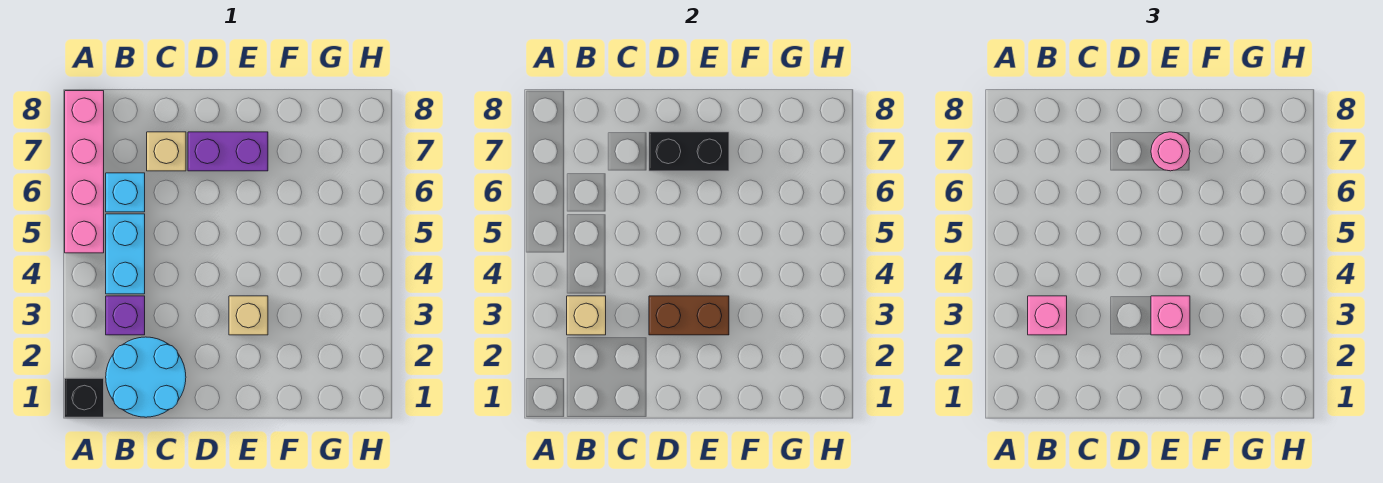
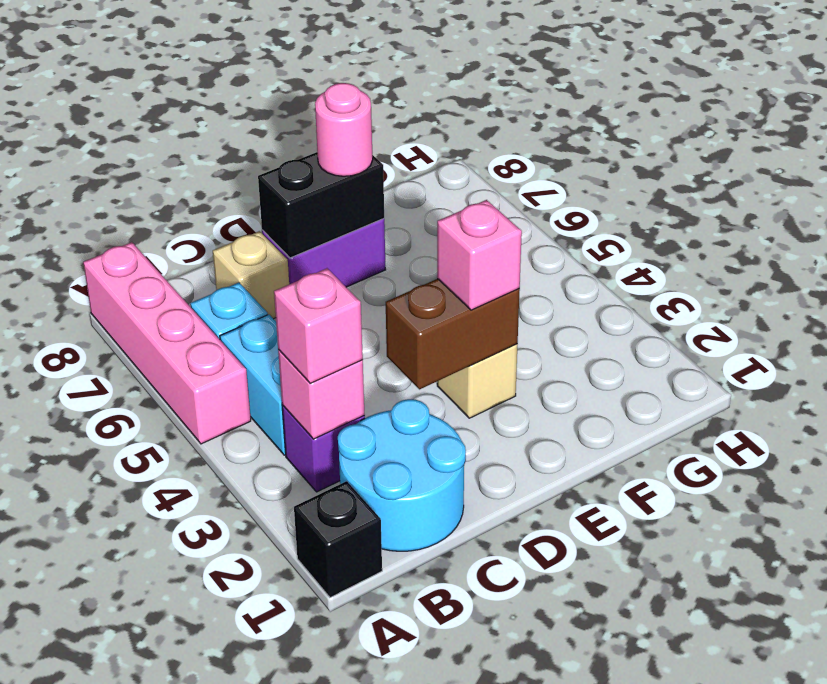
tan 1x1 brick [567,296,606,335] -> pink 1x1 brick [278,349,365,439]

